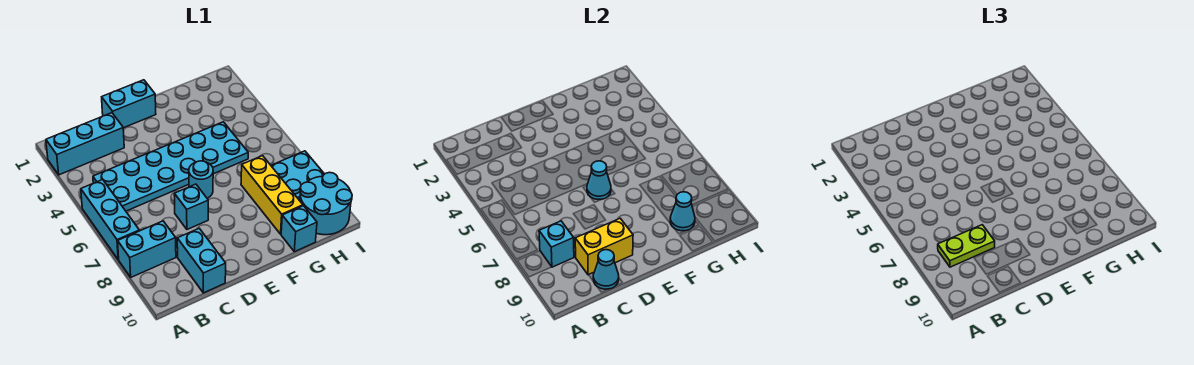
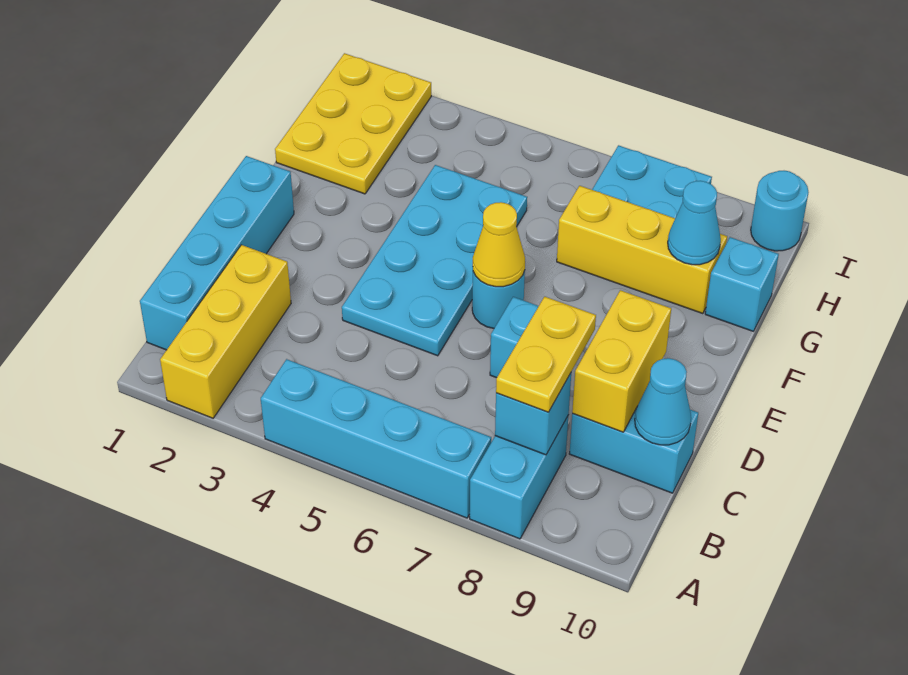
cyan 1x3 brick [46,113,124,175] -> yellow 1x3 brick [160,245,291,418]
cyan 1x3 brick [81,180,139,260] -> cyan 1x4 brick [261,359,491,518]
cyan 2x6 plate [93,122,248,211] -> cyan 2x4 plate [342,165,527,356]
lime 1x2 plate [938,225,995,267] -> yellow 1x2 plate [496,297,596,412]
cyan 1x2 brick [102,80,156,128] -> cyan 1x4 brick [140,156,294,350]
cyan 1x1 cone [587,161,611,200] -> yellow 1x1 cone [473,202,525,287]
none -> yellow 2x3 plate [275,53,431,194]
cyan 2x2 round brick [300,173,352,235] -> cyan 1x1 round brick [751,171,809,251]

